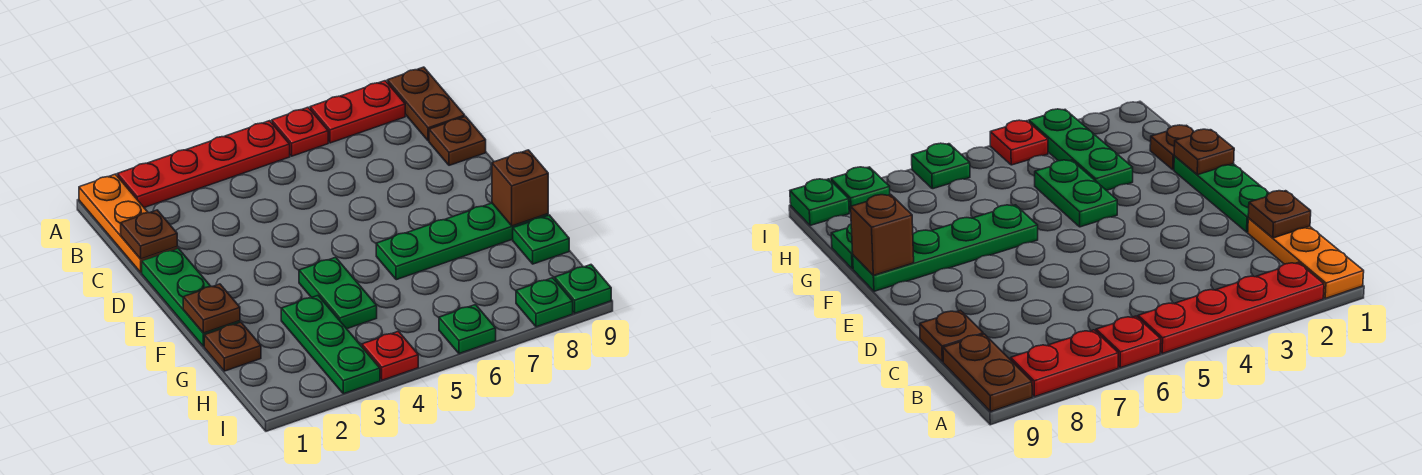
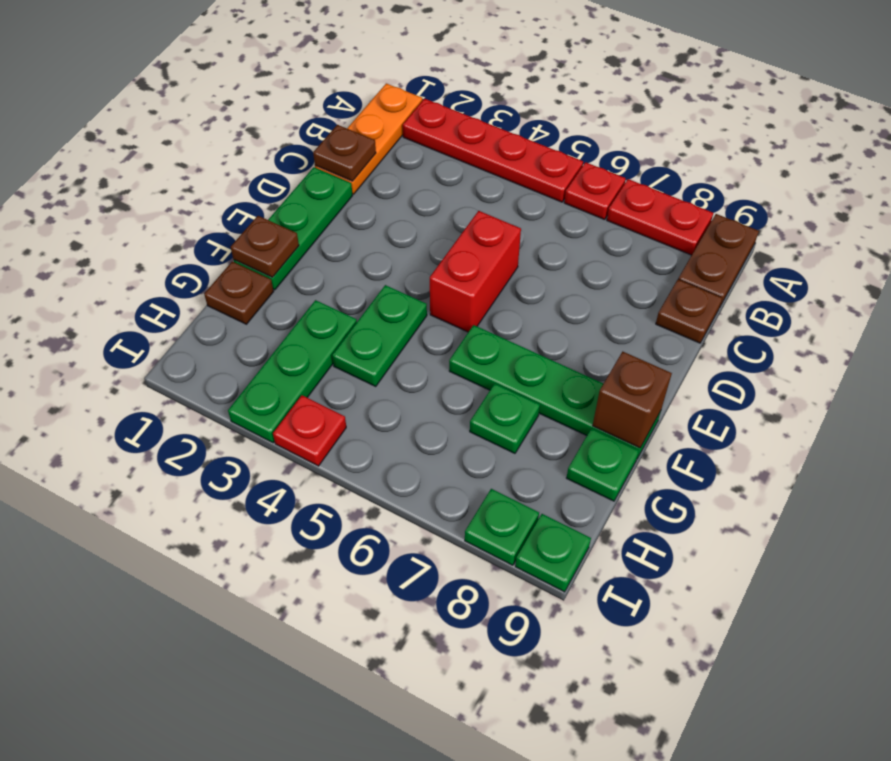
none -> red 1x2 brick [430,211,521,332]
green 1x1 plate [439,305,496,354] -> green 1x1 plate moved to [470,384,540,453]

